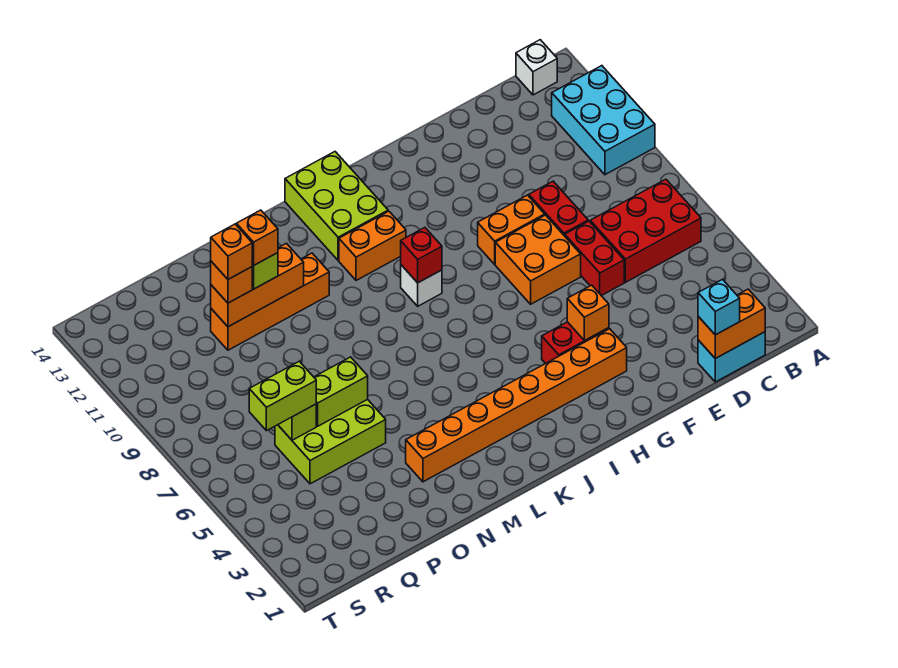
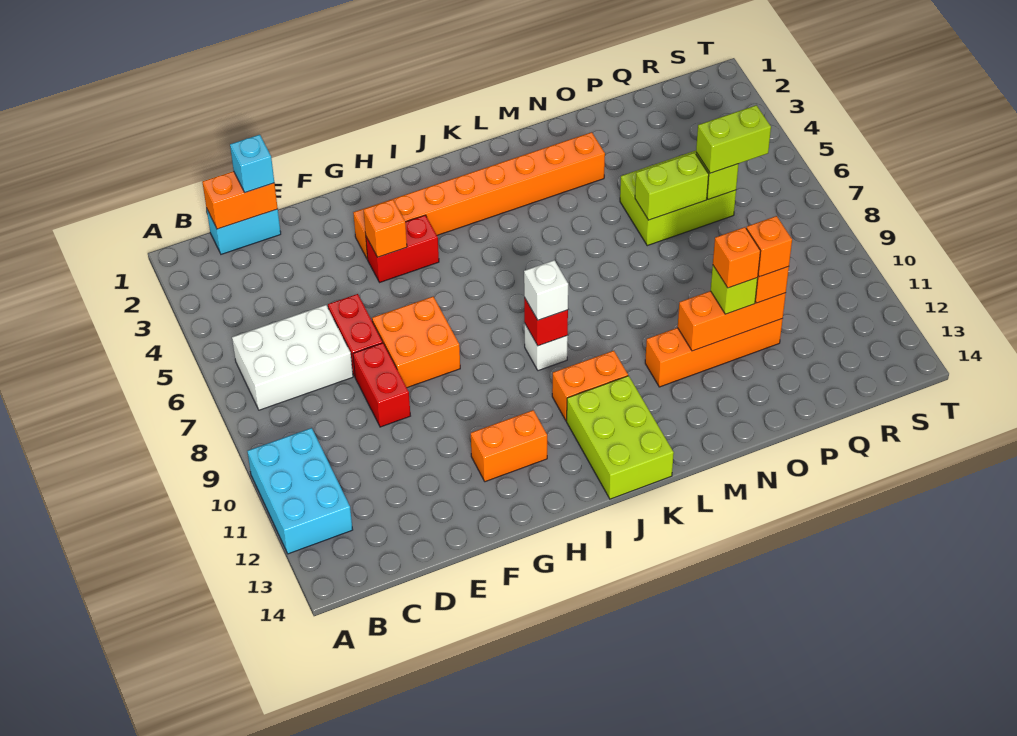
red 2x3 brick [590,179,701,282] -> white 2x3 brick [232,305,353,410]
white 1x1 brick [516,40,557,95] -> white 1x1 brick moved to [524,260,568,320]
orange 1x2 brick [478,195,545,264] -> orange 1x2 brick moved to [471,410,547,482]

